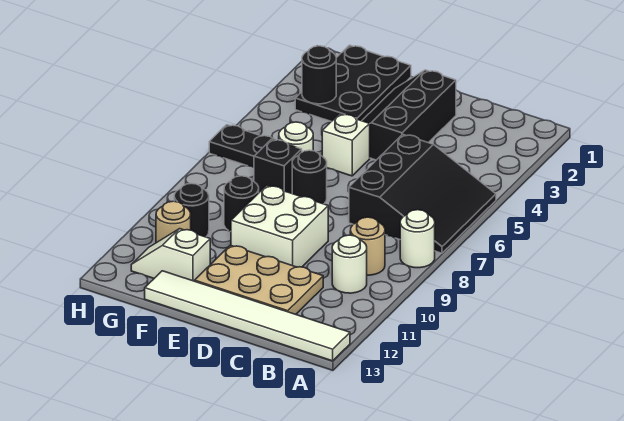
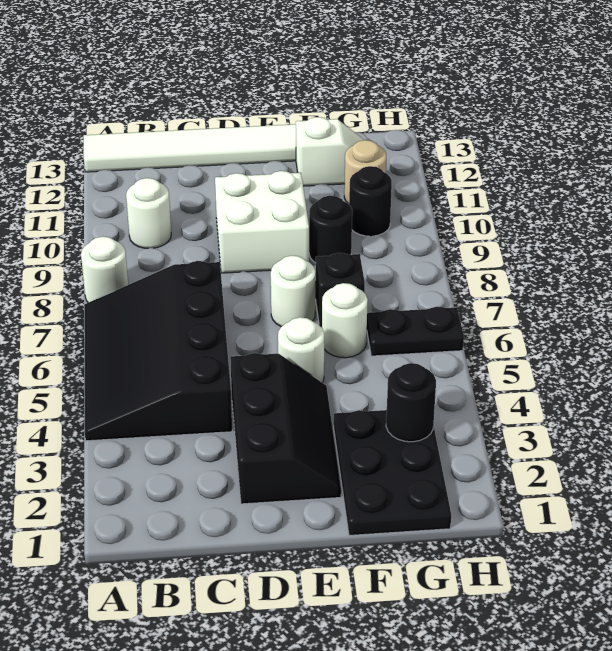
black 3x3 slope [349,134,496,253] -> black 3x4 slope [84,261,232,441]
tan 1x1 round brick [350,217,385,275] -> none
tan 2x3 plate [195,245,323,314] -> none
white 1x1 brick [322,114,370,176] -> white 1x1 round brick [278,317,324,383]
black 1x1 round brick [292,150,327,204] -> white 1x1 round brick [271,256,315,327]

